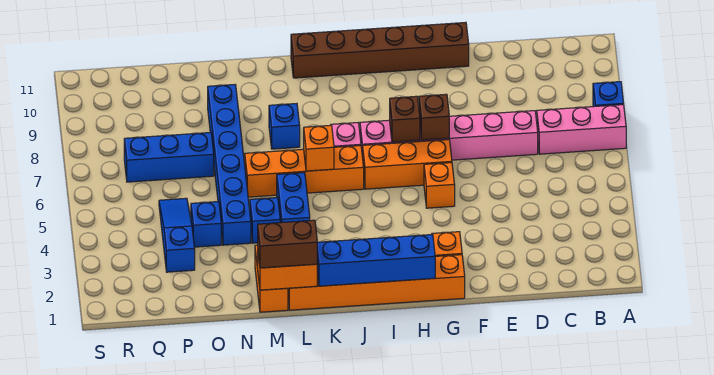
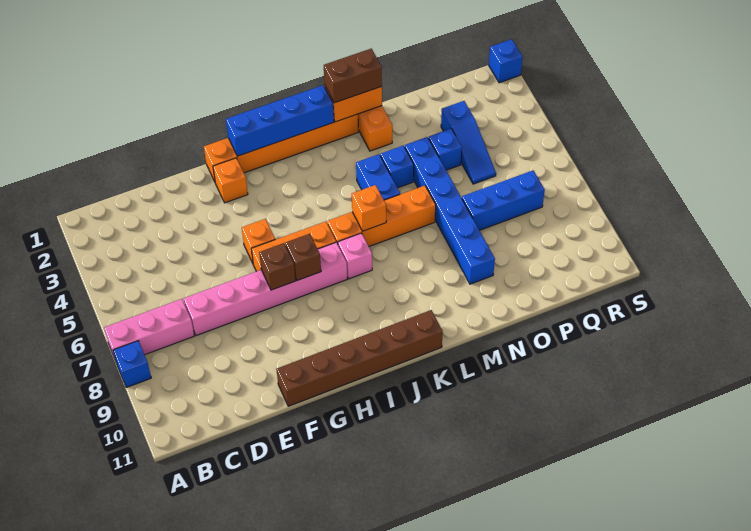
blue 1x1 brick [269,104,300,149] -> blue 1x1 brick moved to [489,39,522,83]

